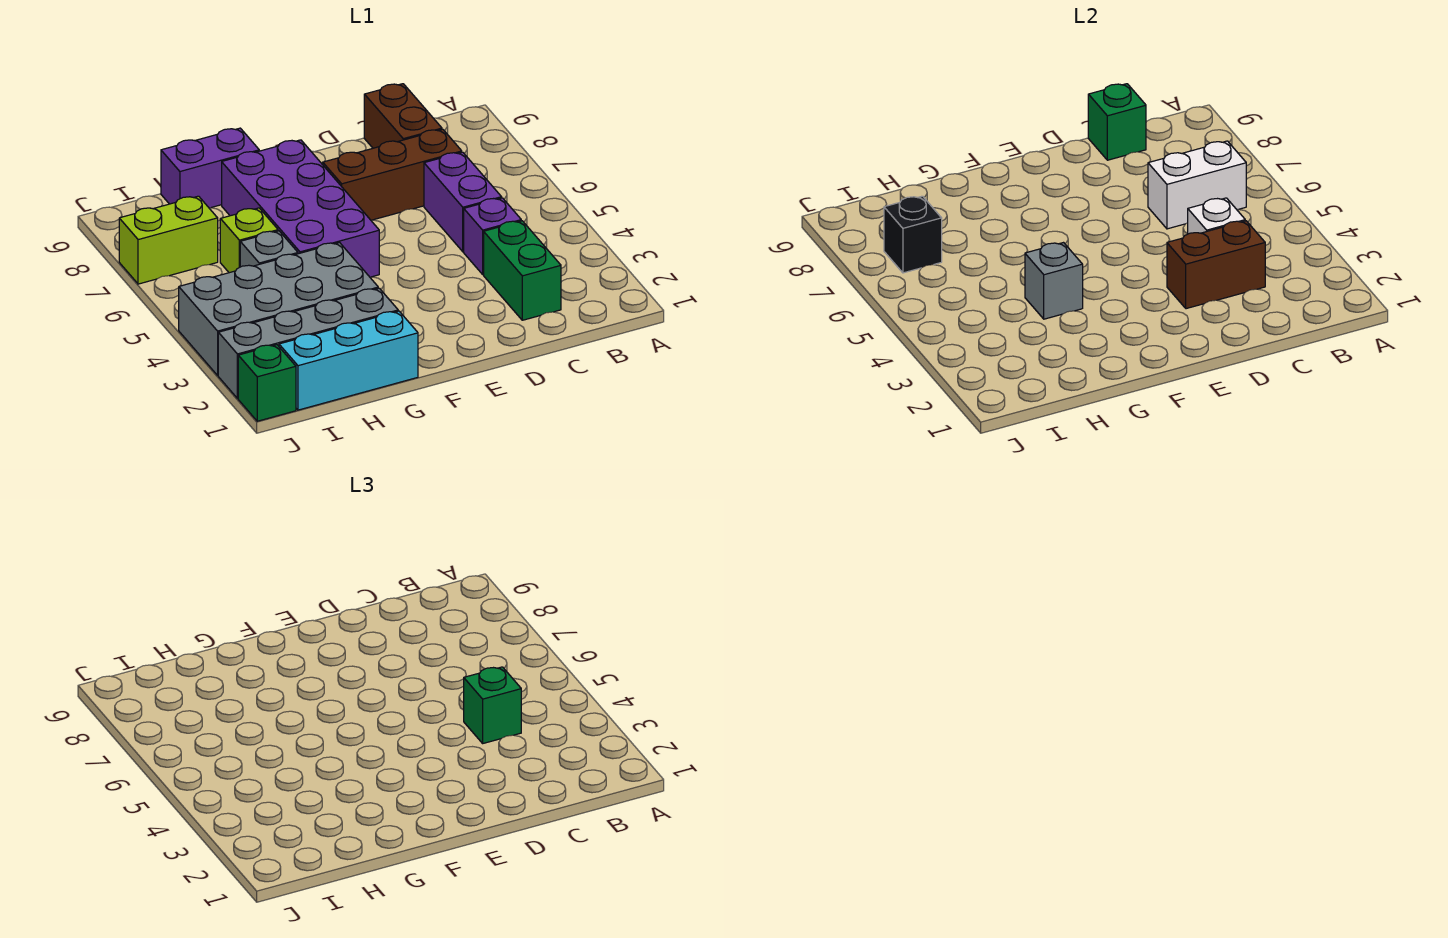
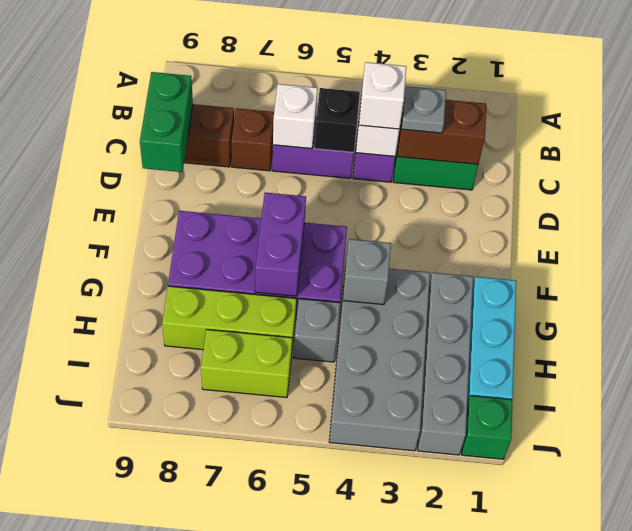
white 1x2 brick [1148,141,1246,229] -> white 1x1 brick [273,84,318,149]
brown 1x2 brick [1167,221,1265,309] -> brown 1x2 brick turned to [397,100,486,164]
none -> grey 1x1 plate [402,86,446,133]
green 1x1 brick [464,667,521,743] -> white 1x1 brick [359,62,406,129]
brown 1x3 brick [323,129,462,220] -> brown 1x1 brick [231,108,274,171]
green 1x1 brick [1088,84,1146,160] -> green 1x2 brick [140,72,193,172]
purple 1x2 brick [161,128,259,208] -> purple 1x2 brick moved to [255,193,306,296]
lime 1x1 brick [220,208,278,273] -> lime 1x3 brick [162,286,297,357]
lime 1x2 brick [119,196,218,284] -> lime 1x2 brick turned to [201,330,292,397]
black 1x1 brick [884,196,942,273] -> black 1x1 brick moved to [314,88,360,153]

